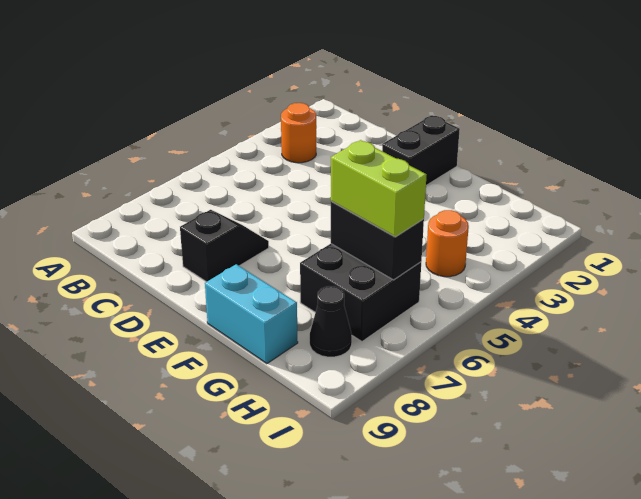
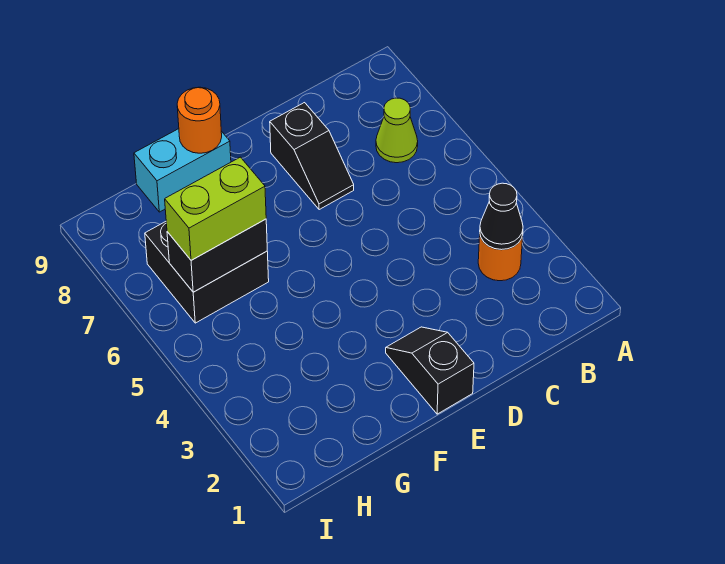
none -> lime 1x1 cone [376,98,418,163]
black 1x2 brick [382,115,460,185] -> black 1x2 slope [386,327,474,414]
orange 1x1 round brick [426,210,469,277] -> orange 1x1 round brick moved to [177,87,222,153]
black 1x1 cone [310,286,352,357] -> black 1x1 cone moved to [480,183,523,250]

